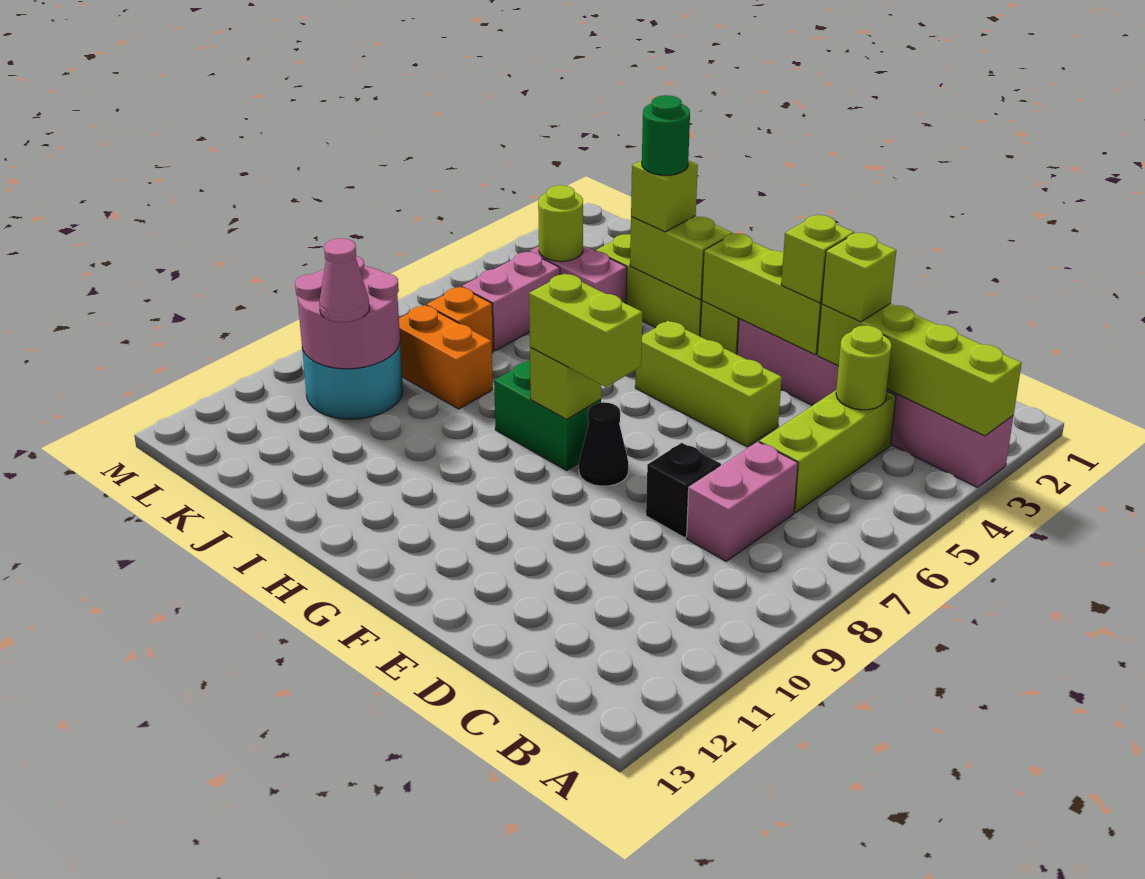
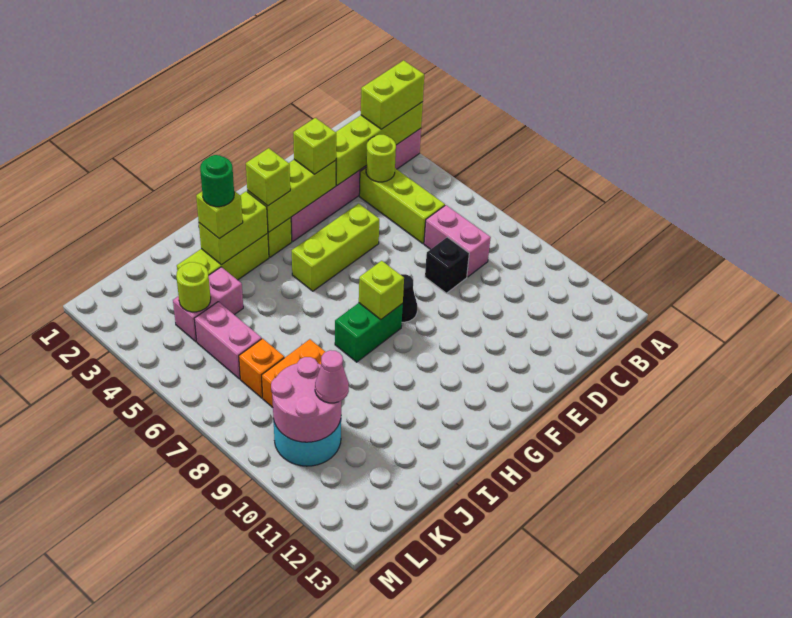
lime 1x1 brick [822,233,896,322] -> lime 1x1 brick moved to [246,148,290,206]
lime 1x2 brick [529,274,642,387] -> lime 1x2 brick moved to [361,60,424,129]

